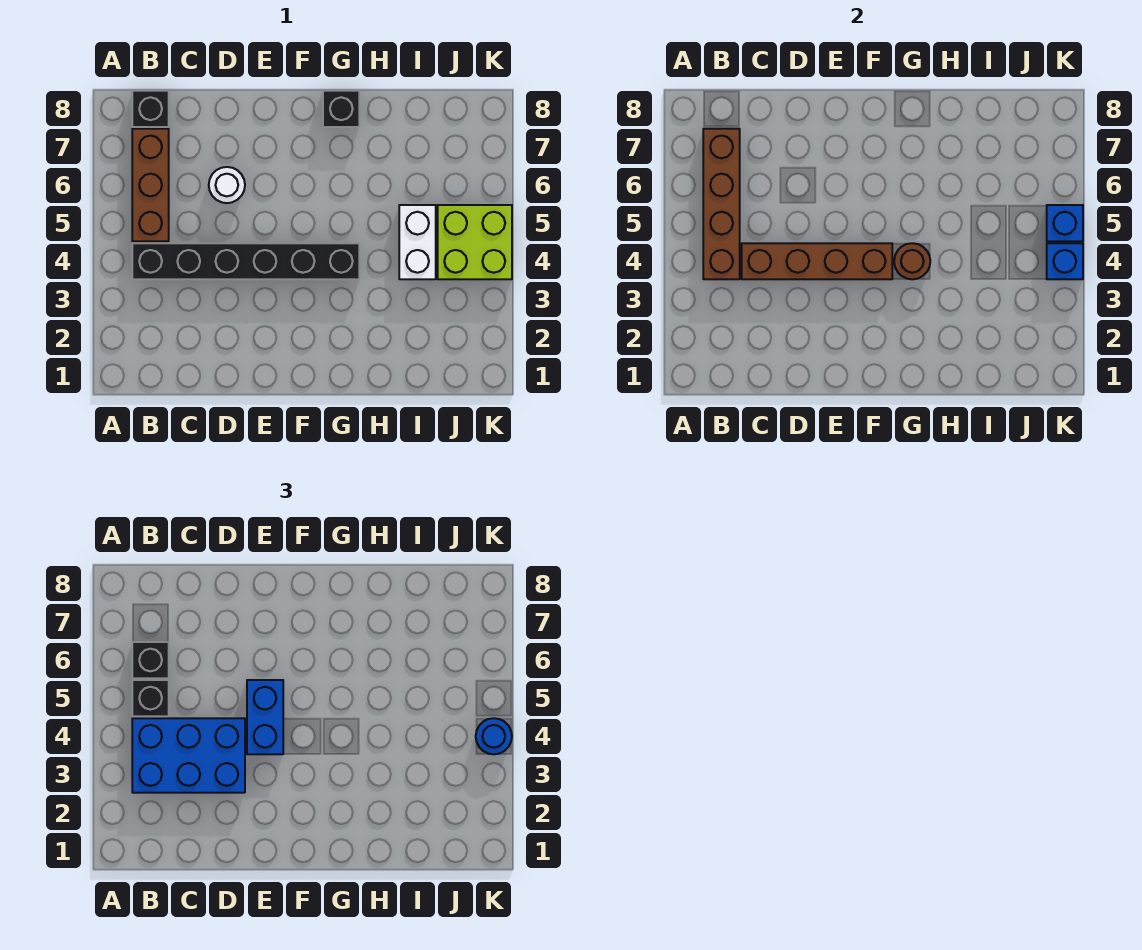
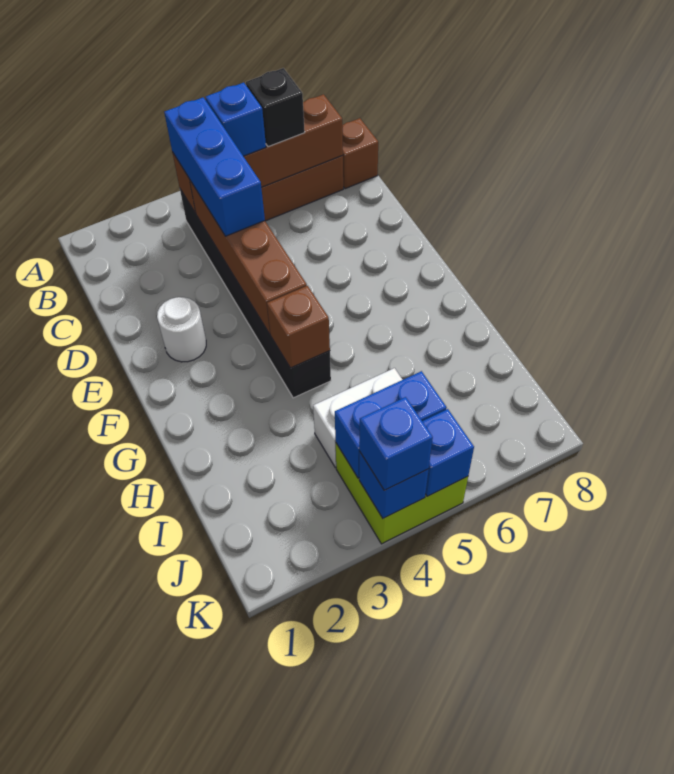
blue 2x3 brick [132,718,245,793] -> blue 1x3 brick [164,98,265,236]
black 1x1 brick [132,680,169,716] -> blue 1x1 brick [206,83,266,156]
black 1x1 brick [132,91,169,127] -> brown 1x1 brick [342,118,378,189]
white 1x1 round brick [209,167,245,203] -> white 1x1 round brick moved to [157,297,206,362]
blue 1x2 brick [247,680,283,754] -> blue 1x2 brick moved to [335,371,447,478]
brown 1x1 round brick [894,243,930,279] -> brown 1x1 brick [267,286,330,368]
black 1x1 brick [323,91,359,127] -> none
blue 1x1 round brick [476,718,512,754] -> blue 1x1 brick [359,397,433,490]

